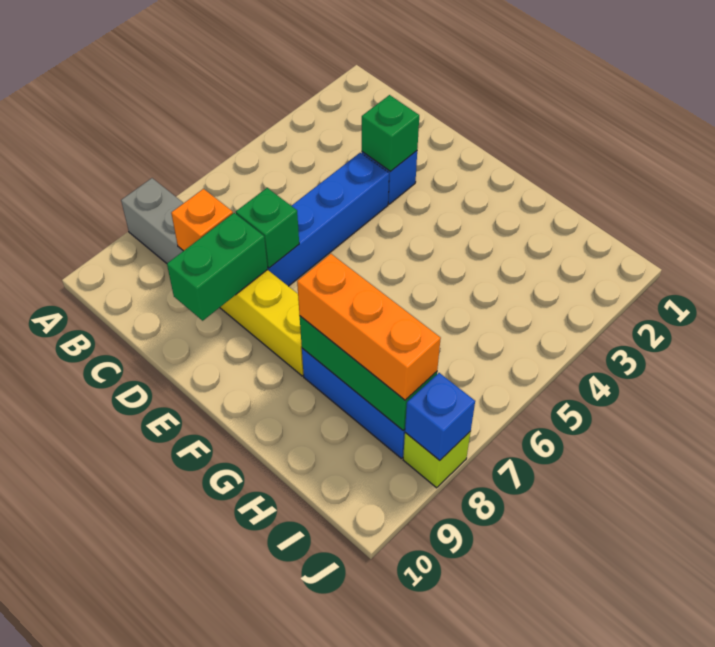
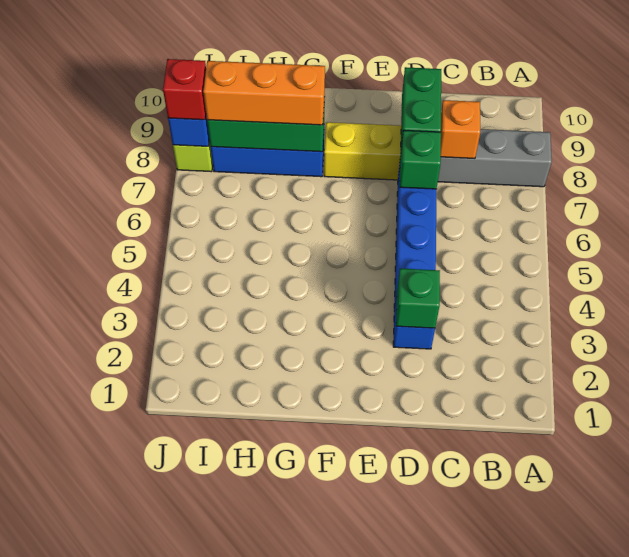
none -> red 1x1 brick [163,59,206,120]

